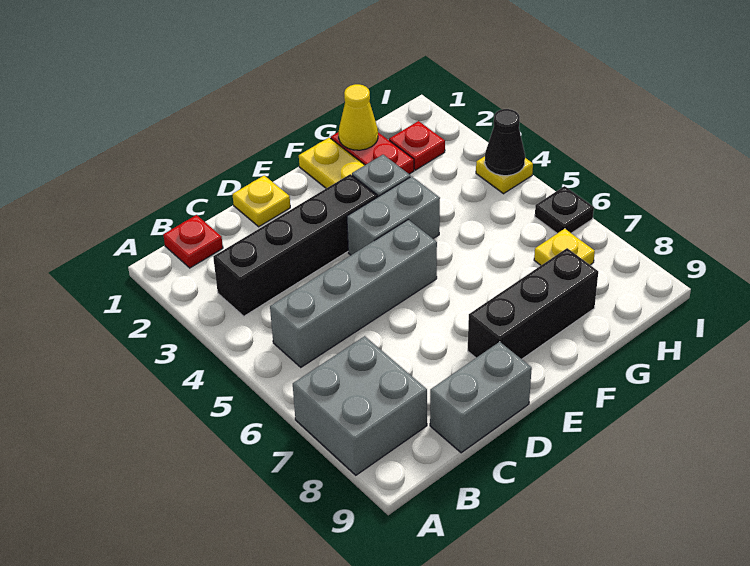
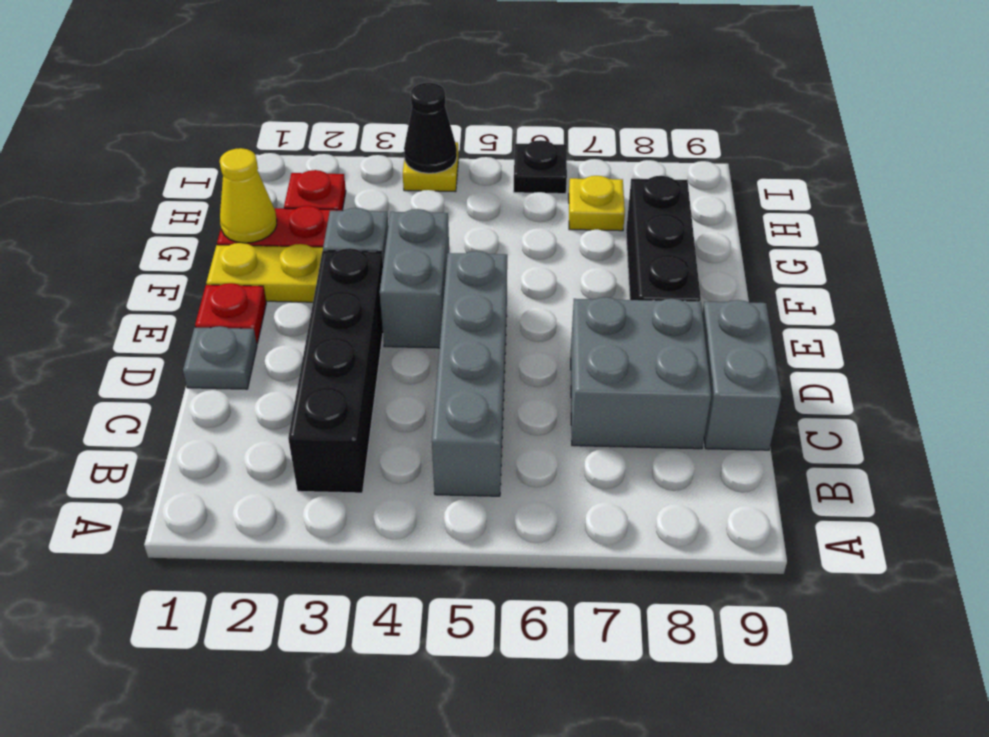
grey 2x2 brick [293,336,427,475] -> grey 2x2 brick moved to [571,297,711,449]
red 1x1 plate [163,215,223,268] -> red 1x1 plate moved to [195,283,266,344]
yellow 1x1 plate [232,175,290,227] -> grey 1x1 plate [183,326,257,389]

